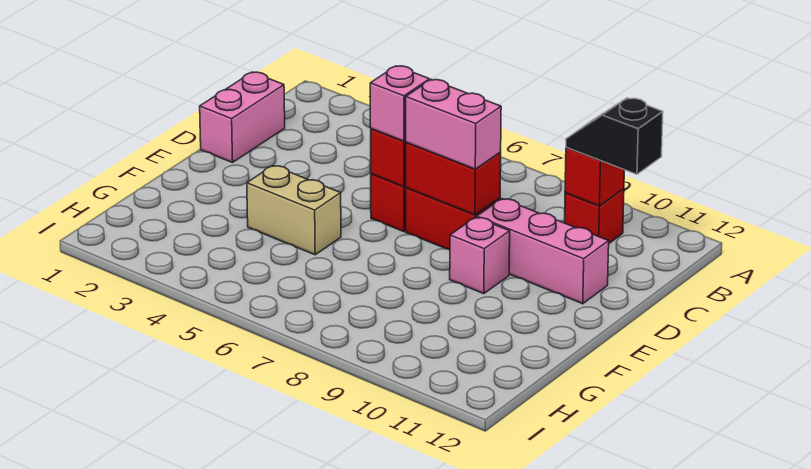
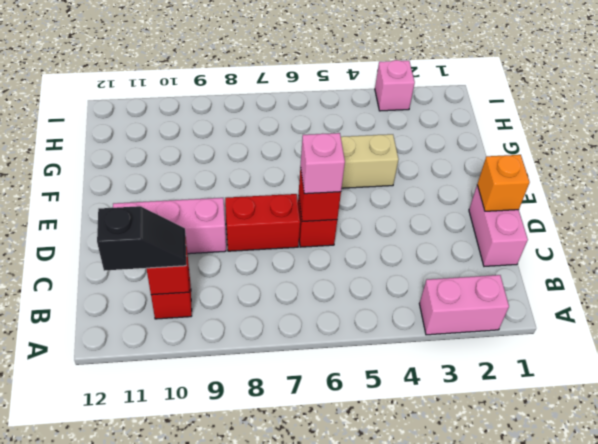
none -> orange 1x1 brick [477,155,530,211]
red 1x2 brick [406,142,501,215] -> none
pink 1x2 brick [405,80,501,169] -> pink 1x2 brick moved to [419,275,509,335]
pink 1x1 brick [450,217,510,294] -> pink 1x1 brick moved to [375,60,415,111]

